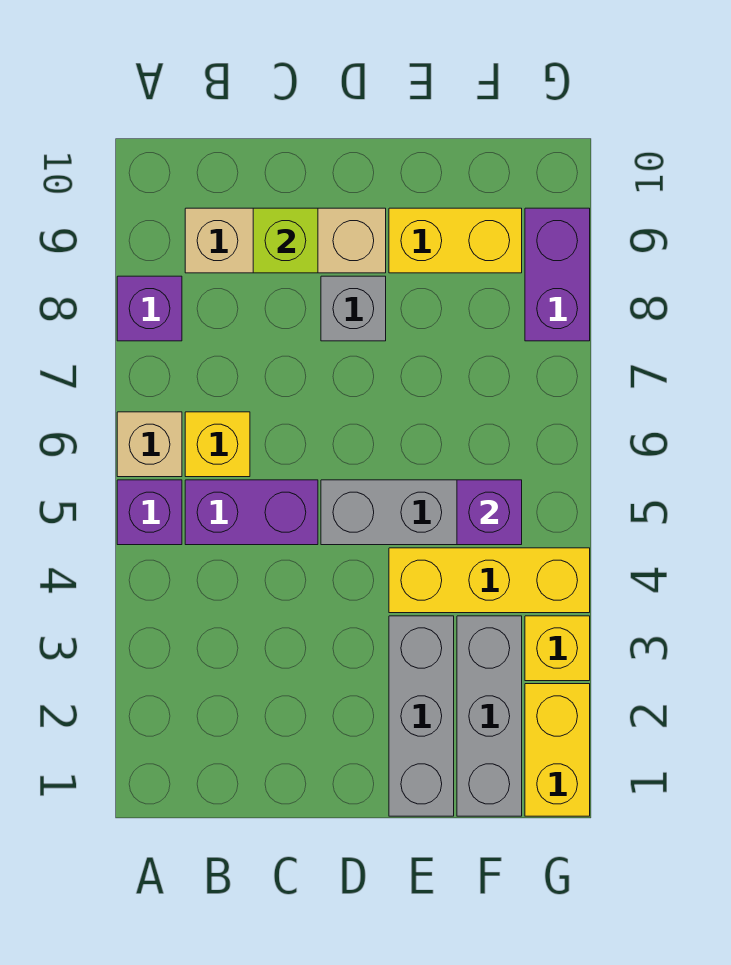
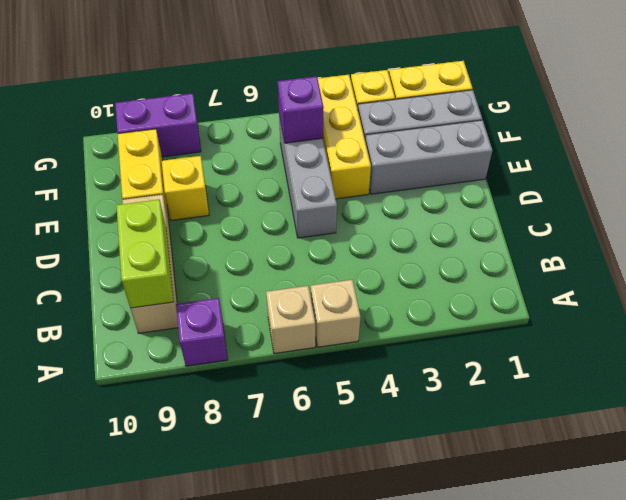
purple 1x1 brick [117,480,182,545] -> tan 1x1 brick [311,280,360,347]
purple 1x2 brick [185,480,318,545] -> none
yellow 1x1 brick [185,412,250,477] -> yellow 1x1 brick moved to [162,156,209,221]
lime 1x1 brick [253,208,318,273] -> lime 1x2 brick [116,199,173,308]
grey 1x1 brick [321,276,386,341] -> none

